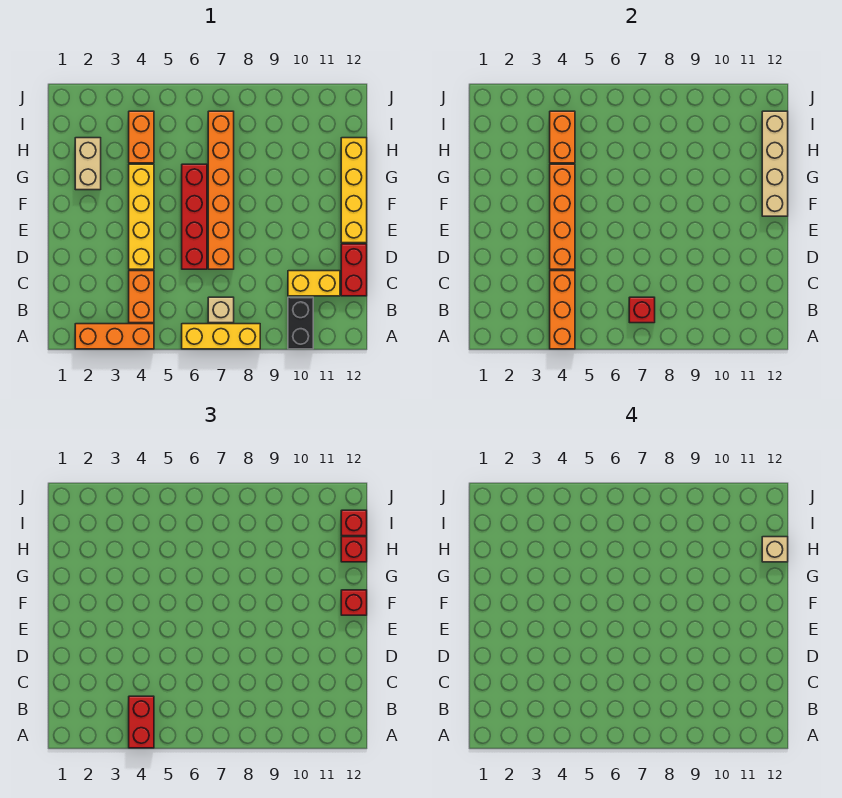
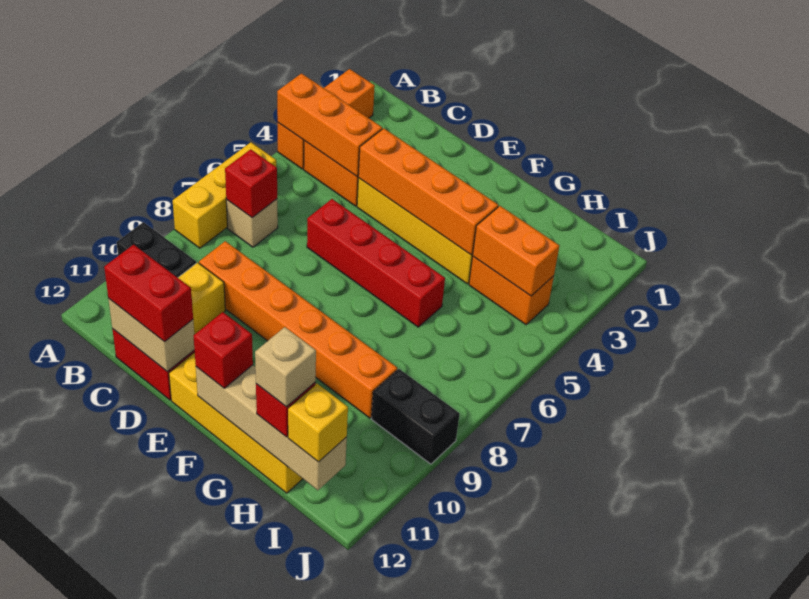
red 1x2 brick [129,696,154,748] -> red 1x2 brick moved to [104,245,193,342]
orange 1x6 brick [208,111,234,269] -> orange 1x6 brick moved to [199,241,397,418]
tan 1x2 brick [75,138,101,190] -> tan 1x2 brick moved to [108,298,194,372]
none -> black 1x2 brick [371,369,460,464]
red 1x1 brick [341,510,367,536] -> yellow 1x1 brick [288,384,348,462]

